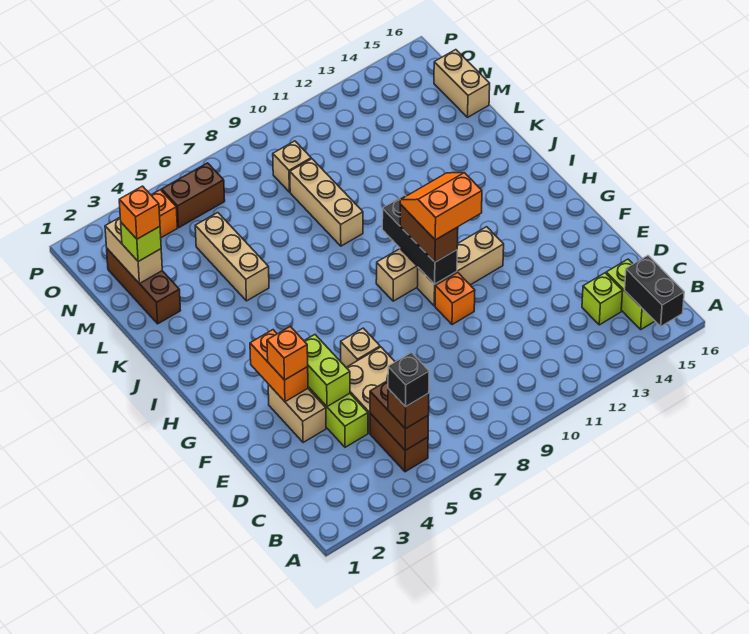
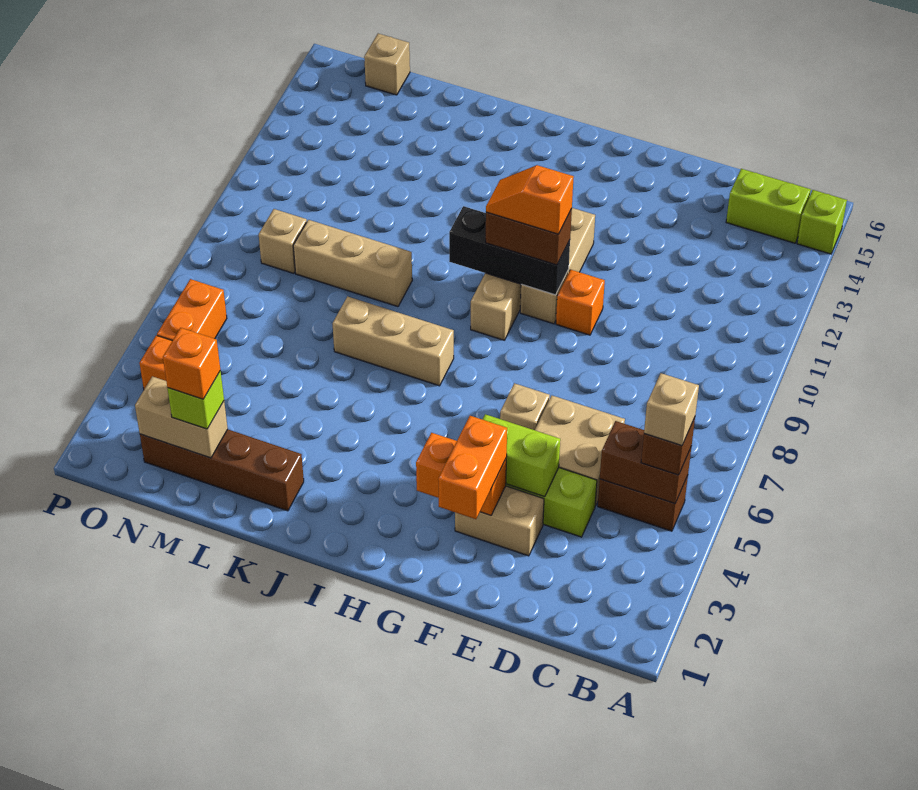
black 1x2 brick [625,256,684,326] -> none
black 1x1 brick [388,353,429,407] -> tan 1x1 brick [644,373,699,446]
lime 1x1 brick [582,273,623,325] -> lime 1x1 brick moved to [797,190,847,254]
orange 1x1 brick [267,327,308,380] -> orange 1x2 brick [438,416,507,519]
orange 2x2 slope [400,173,482,240] -> orange 1x2 slope [486,165,574,234]
tan 1x3 brick [195,213,269,301] -> tan 1x3 brick moved to [333,296,454,386]
brown 1x3 brick [107,249,181,324] -> brown 1x4 brick [140,429,304,511]
tan 1x2 brick [434,50,490,117] -> tan 1x1 brick [364,33,410,95]
brown 1x2 brick [162,163,225,228] -> orange 1x2 brick [157,279,227,341]

